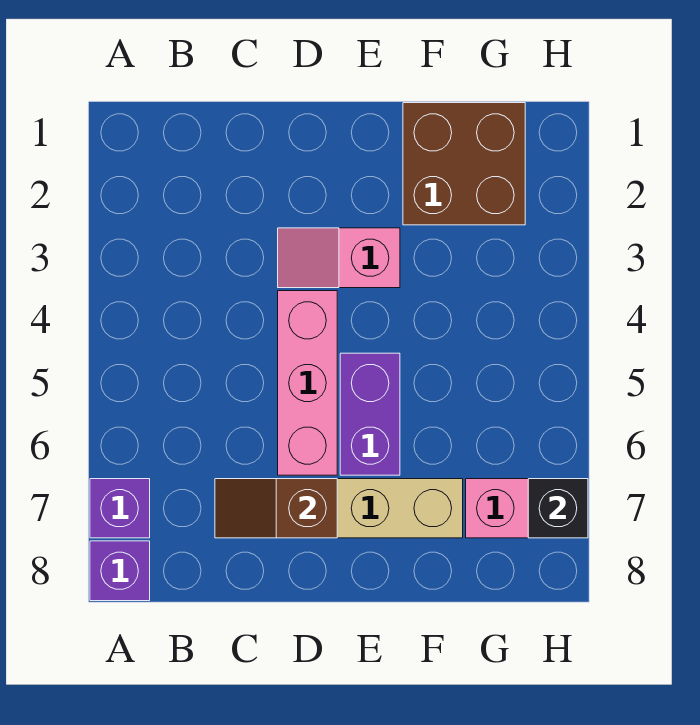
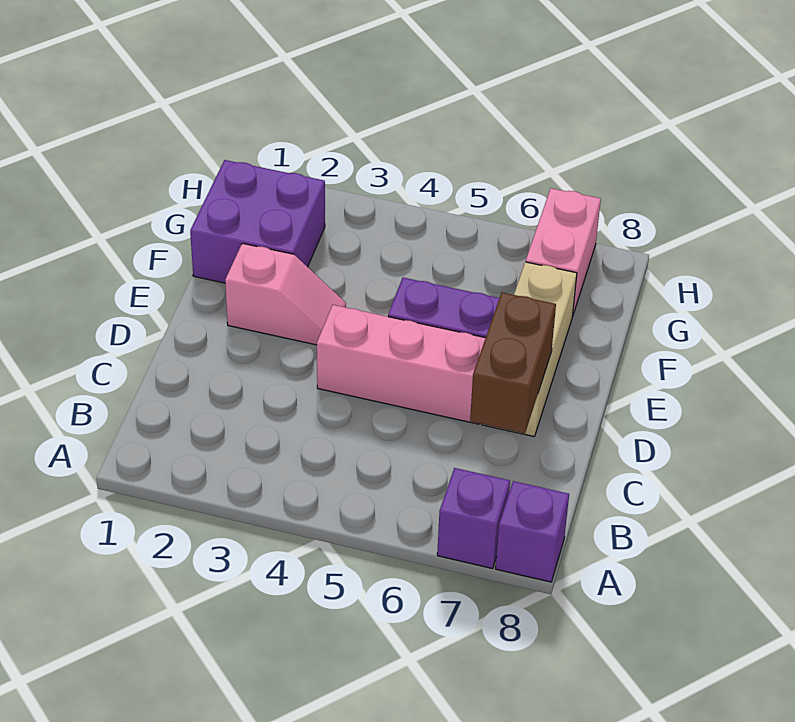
brown 1x2 slope [215,479,337,538] -> brown 1x2 brick [470,293,556,433]
pink 1x2 slope [278,228,400,288] -> pink 1x2 slope turned to [225,243,346,345]
brown 2x2 brick [403,103,525,225] -> purple 2x2 brick [190,160,325,283]
black 1x1 brick [528,479,588,538] -> none

